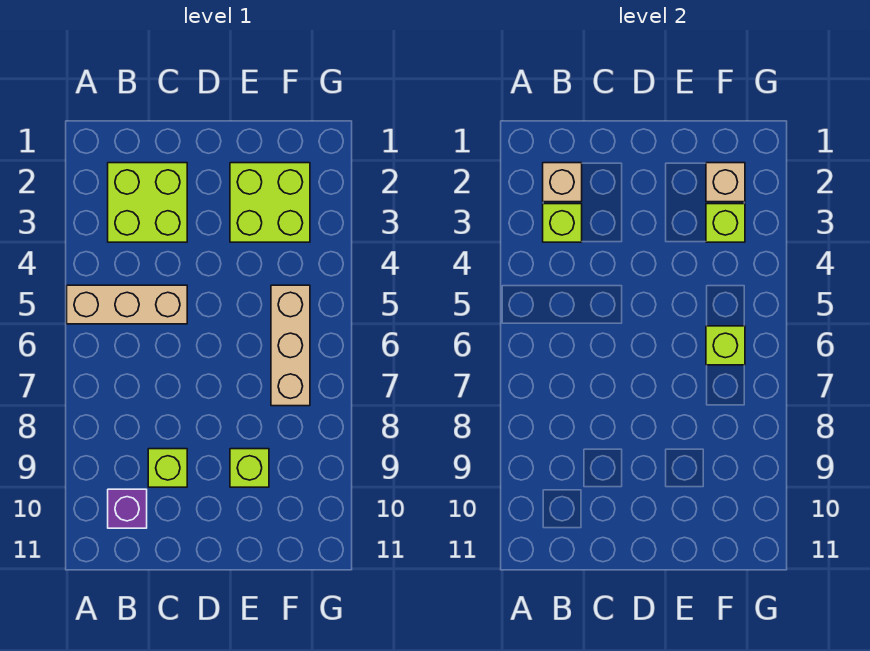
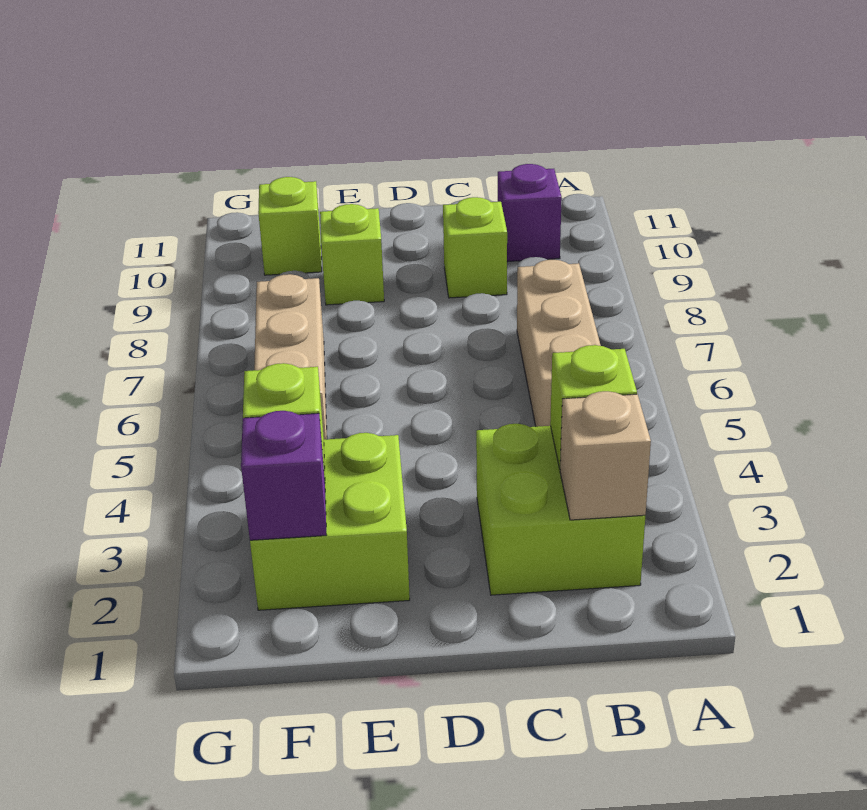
tan 1x3 brick [67,285,187,324] -> tan 1x3 brick turned to [517,260,601,427]
tan 1x1 brick [706,163,745,202] -> purple 1x1 brick [241,411,326,540]
lime 1x1 brick [706,326,745,365] -> lime 1x1 brick moved to [258,177,322,275]

